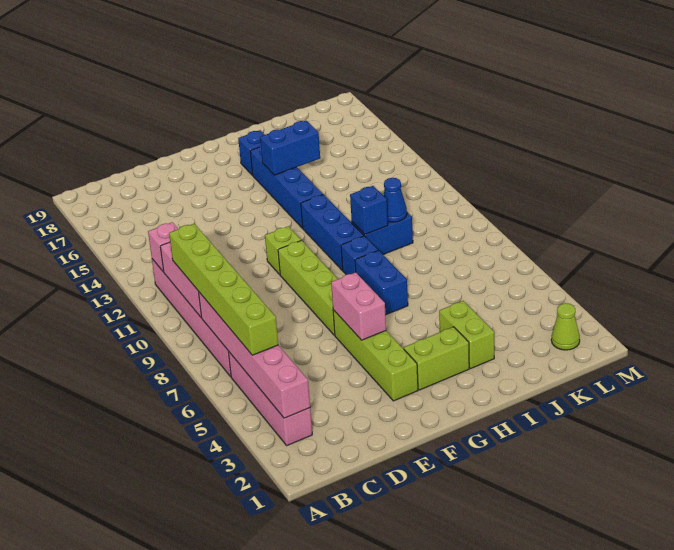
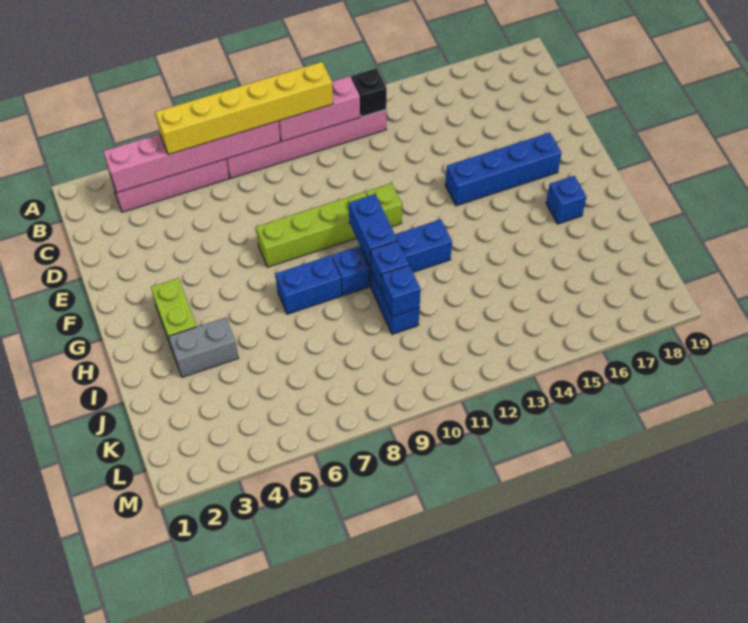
lime 1x6 brick [169,224,278,355] -> yellow 1x6 brick [155,62,333,155]
pink 1x1 brick [148,222,178,272] -> black 1x1 brick [351,68,387,117]
lime 1x4 brick [333,310,418,401] -> none
pink 1x2 brick [331,272,386,340] -> none
blue 1x4 brick [250,146,323,228] -> blue 1x4 brick moved to [445,133,562,206]
blue 1x2 brick [260,121,320,175] -> blue 1x2 brick moved to [349,194,397,268]
lime 1x2 brick [439,301,494,369] -> grey 1x2 brick [169,317,238,377]
blue 1x1 cone [383,178,407,222] -> blue 1x1 brick [382,265,421,317]
lime 1x1 cone [551,303,580,350] -> none

